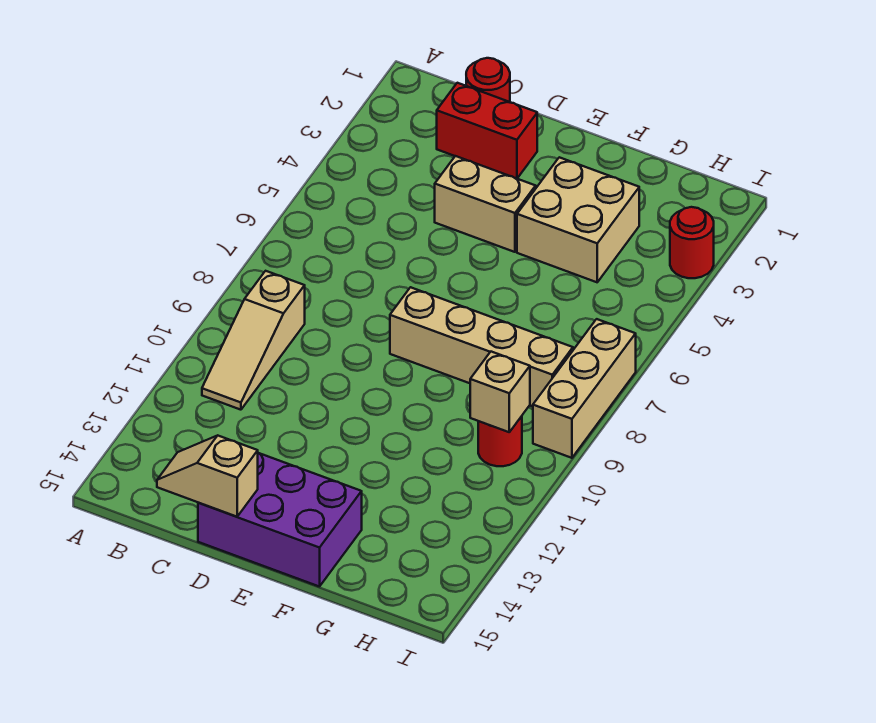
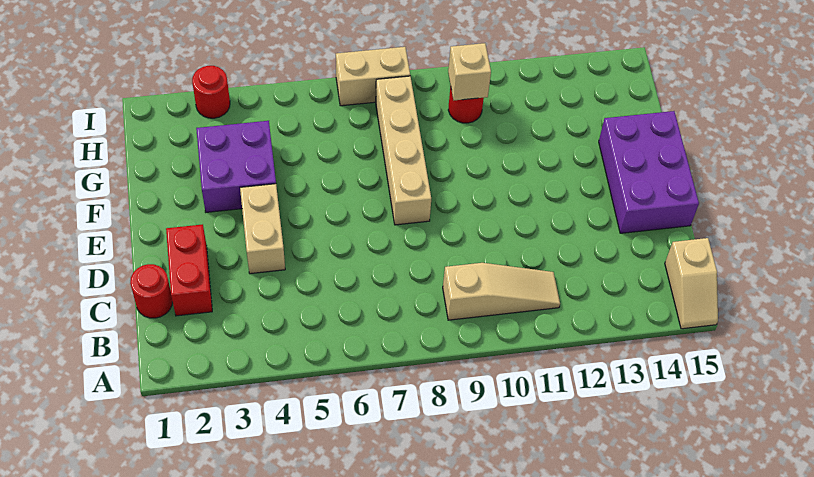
tan 1x2 slope [157,436,258,517] -> tan 1x2 slope moved to [665,238,718,329]
tan 2x2 brick [517,157,639,282] -> purple 2x2 brick [196,121,276,212]
tan 1x3 brick [533,319,636,458] -> tan 1x2 brick [336,47,410,106]

